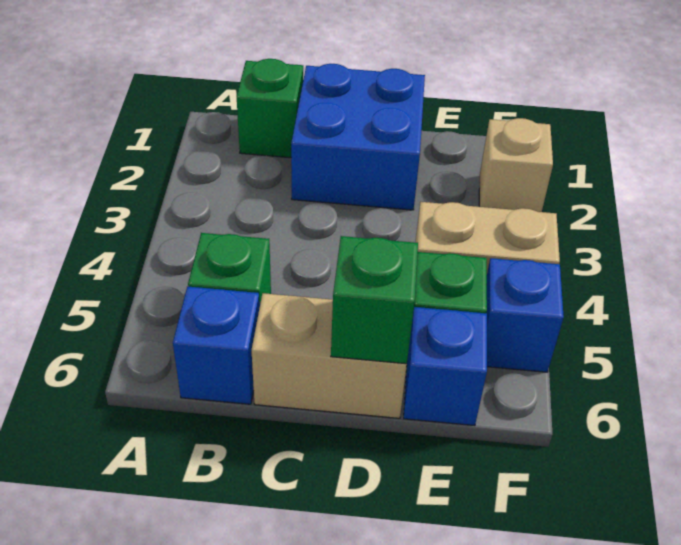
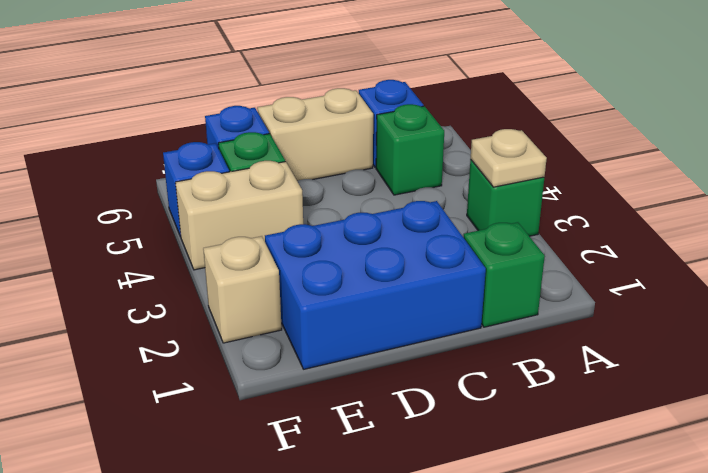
none -> tan 1x1 plate [471,129,547,187]
blue 2x2 brick [291,64,425,210] -> blue 2x3 brick [265,201,486,369]
green 1x1 brick [331,236,418,364] -> green 1x1 brick moved to [467,160,544,236]

